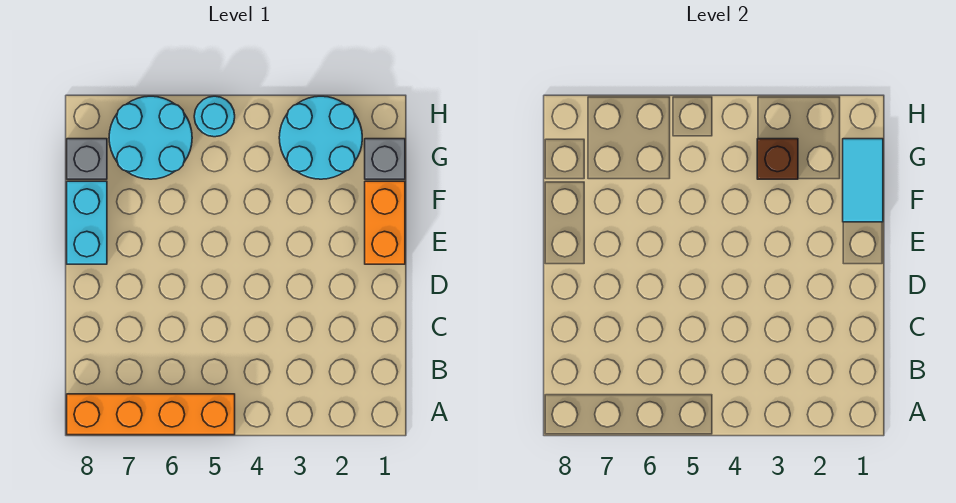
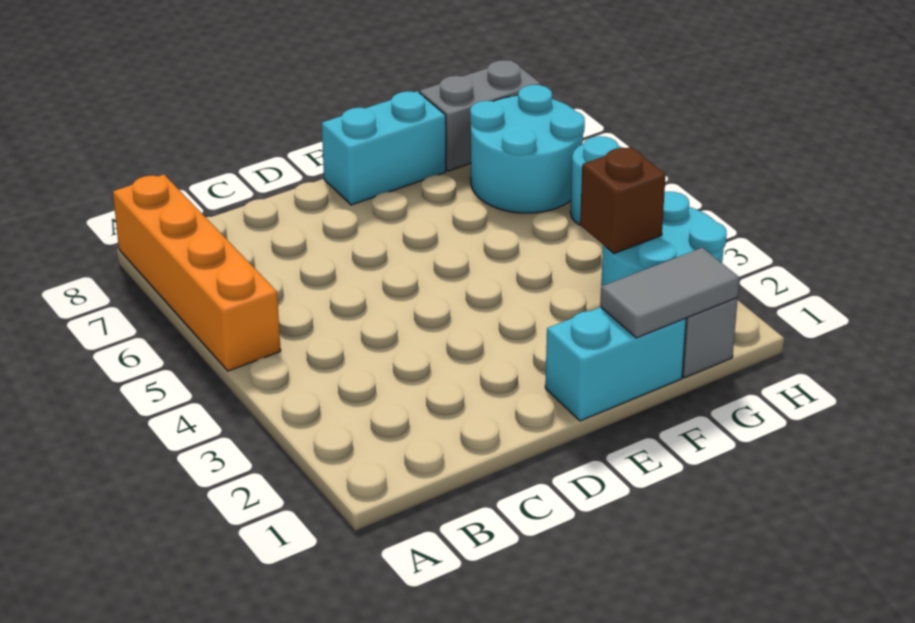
orange 1x2 brick [365,181,405,264] -> cyan 1x2 brick [545,307,686,421]
cyan 1x2 tile [843,139,883,222] -> grey 1x2 tile [600,248,739,338]
grey 1x1 brick [67,139,107,179] -> grey 1x2 brick [420,60,541,171]

